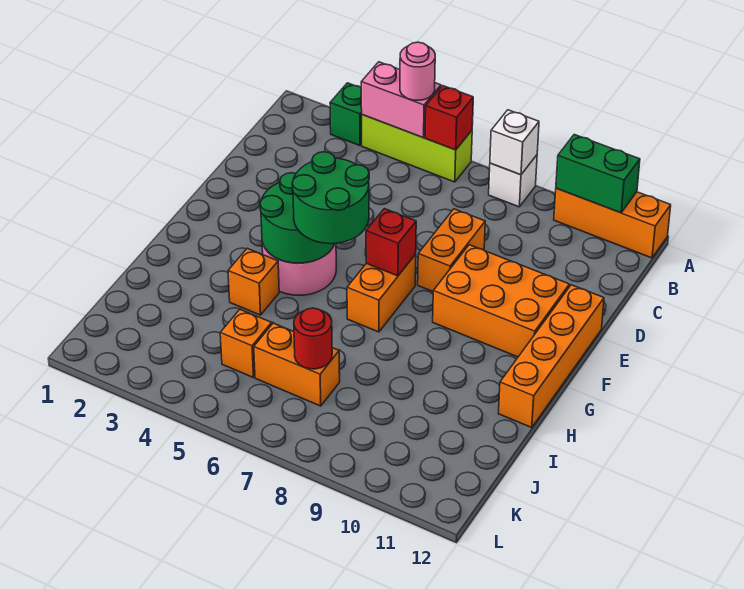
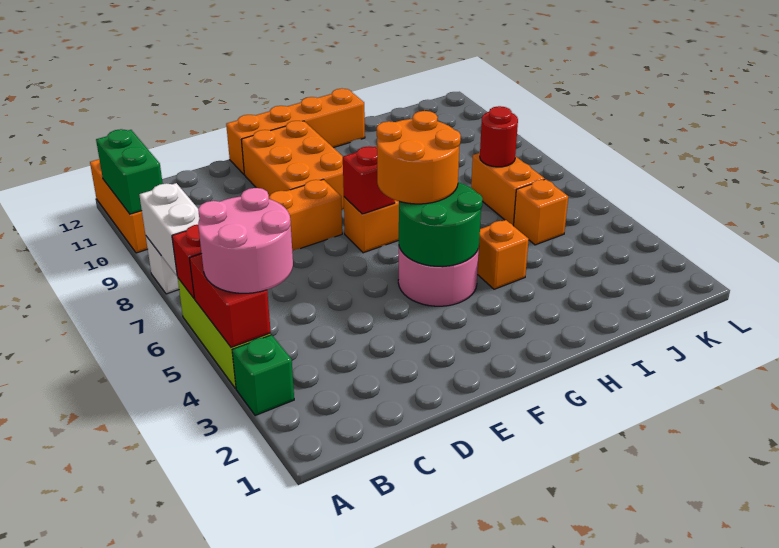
pink 1x2 brick [361,62,441,138] -> red 1x2 brick [190,254,271,347]
pink 1x1 round brick [400,42,435,100] -> pink 2x2 round brick [198,188,293,293]
white 1x1 brick [490,110,539,175] -> white 1x2 brick [139,183,200,276]
green 2x2 round brick [292,152,369,244] -> orange 2x2 round brick [377,111,461,204]

